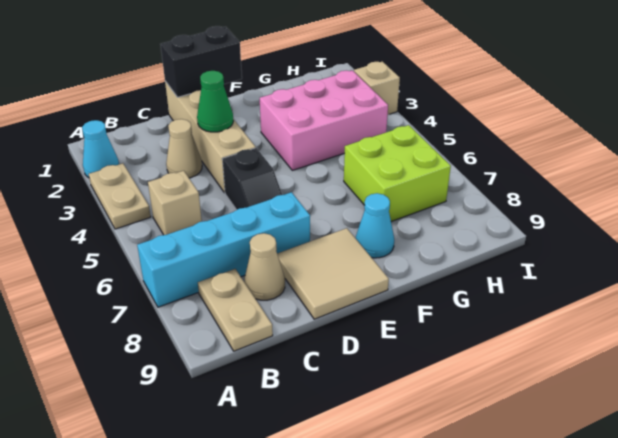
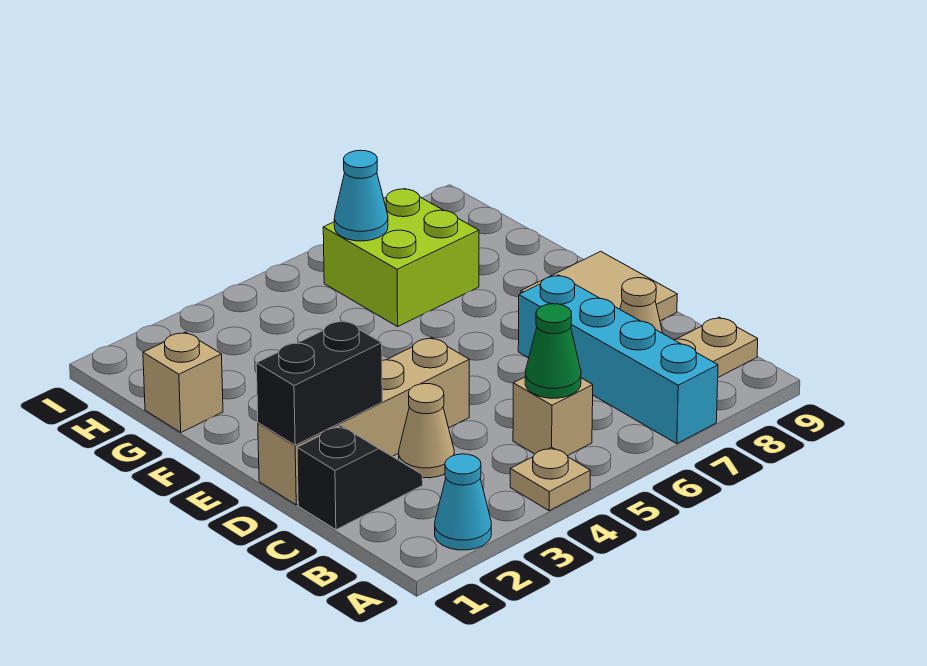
tan 1x2 plate [89,163,151,229] -> tan 1x1 plate [510,447,590,511]
black 1x2 brick [160,26,242,97] -> black 1x2 brick turned to [256,321,382,445]
green 1x1 cone [197,71,233,132] -> green 1x1 cone moved to [525,304,581,398]
black 1x2 slope [222,148,282,210] -> black 1x2 slope moved to [297,426,423,530]
pink 2x3 brick [260,70,388,170] -> none
cyan 1x1 cone [356,193,394,258] -> cyan 1x1 cone moved to [334,150,388,241]
tan 1x1 brick [354,62,400,115] -> tan 1x1 brick moved to [143,332,223,432]

